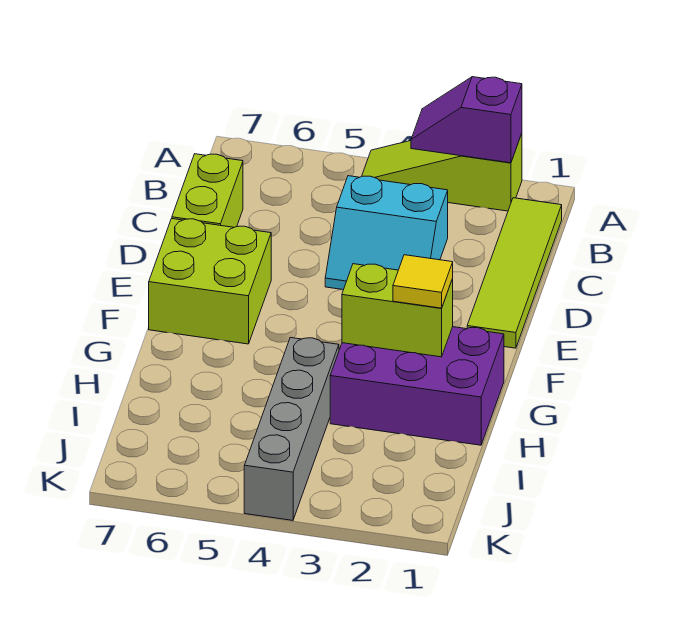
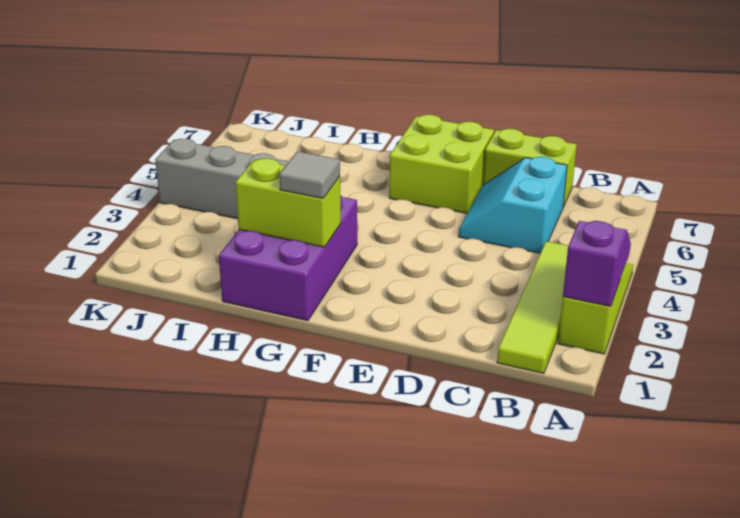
lime 1x4 tile [467,198,562,348] -> lime 1x4 tile turned to [497,241,568,373]
cyan 2x2 slope [325,176,448,290] -> cyan 2x2 slope moved to [458,157,567,253]
lime 1x2 brick [342,264,453,357] -> lime 1x2 brick turned to [235,158,341,247]
yellow 1x1 tile [393,255,453,308] -> grey 1x1 tile [279,151,340,198]

